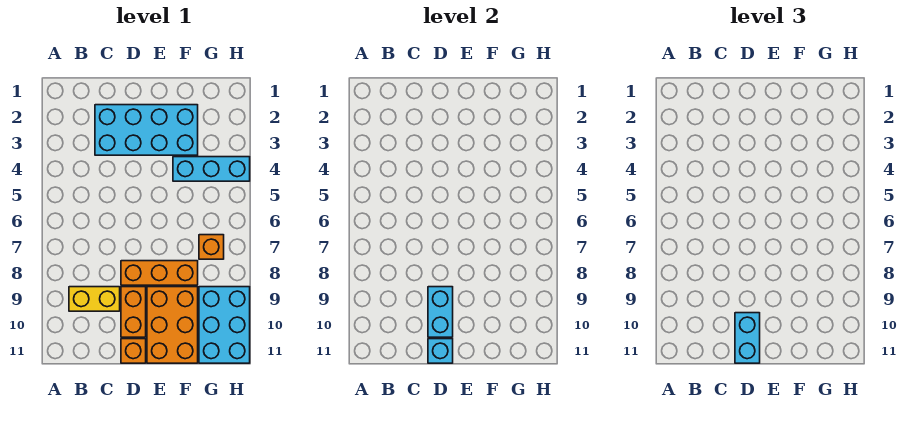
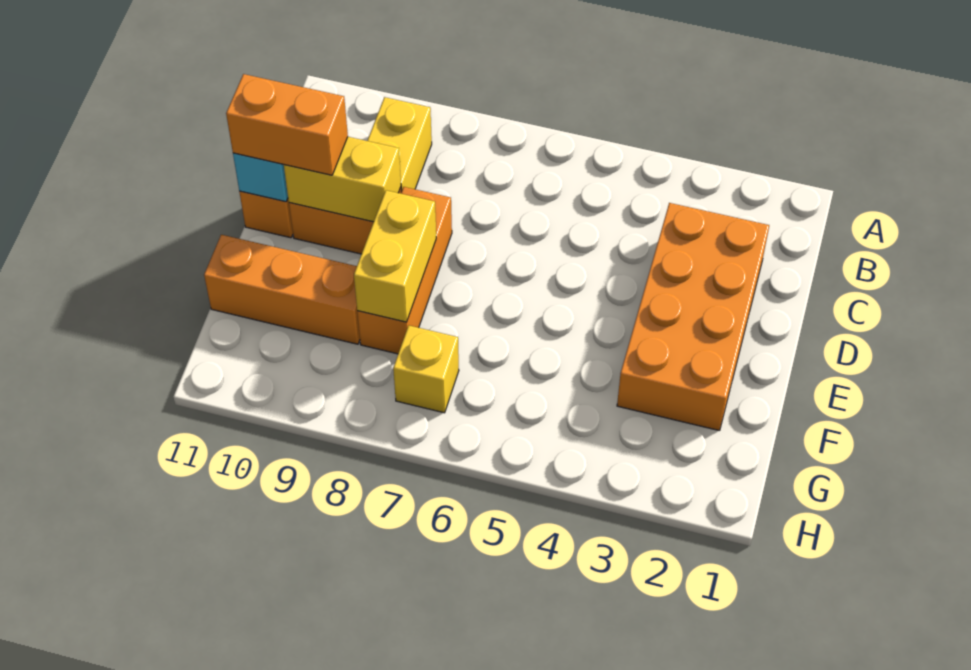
cyan 2x4 brick [95,105,198,155] -> orange 2x4 brick [617,203,769,431]
cyan 1x2 brick [428,287,453,337] -> yellow 1x2 brick [284,137,401,222]
cyan 1x2 brick [735,313,760,363] -> orange 1x2 brick [226,74,348,175]
none -> yellow 1x2 brick [354,190,436,322]
orange 2x3 brick [147,287,198,363] -> orange 1x3 brick [204,235,360,344]
cyan 1x3 brick [173,157,250,181] -> none
orange 1x1 brick [199,235,224,259] -> yellow 1x1 brick [393,326,459,413]
cyan 2x3 brick [199,287,250,363] -> none

